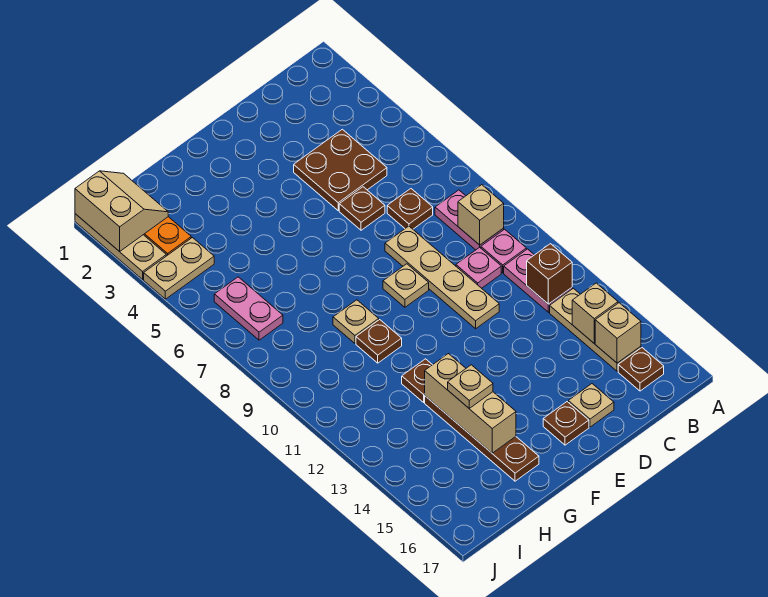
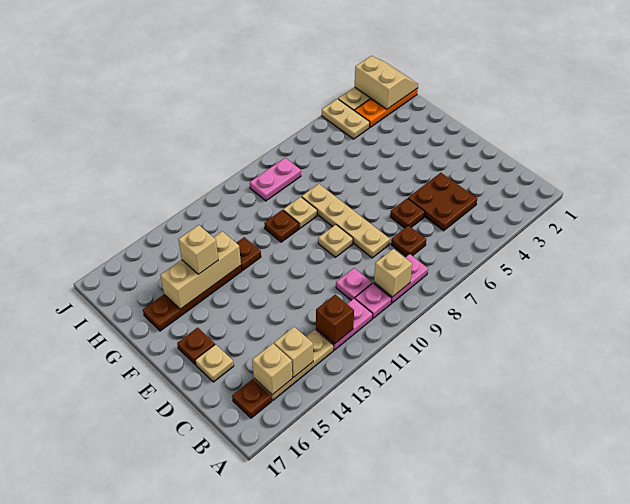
tan 1x4 plate [385,226,499,329] -> tan 1x4 plate turned to [302,184,390,258]
tan 1x1 plate [448,365,493,409] -> tan 1x1 brick [178,225,218,274]
tan 2x2 slope [75,171,168,252] -> tan 2x2 slope turned to [355,56,418,109]
pink 1x2 plate [214,277,283,340] -> pink 1x2 plate moved to [250,158,301,201]

